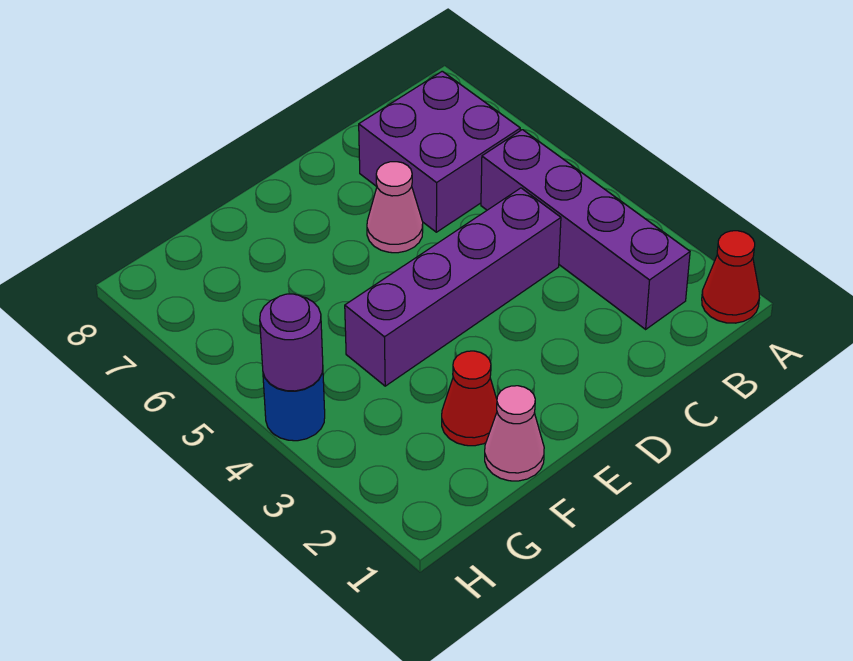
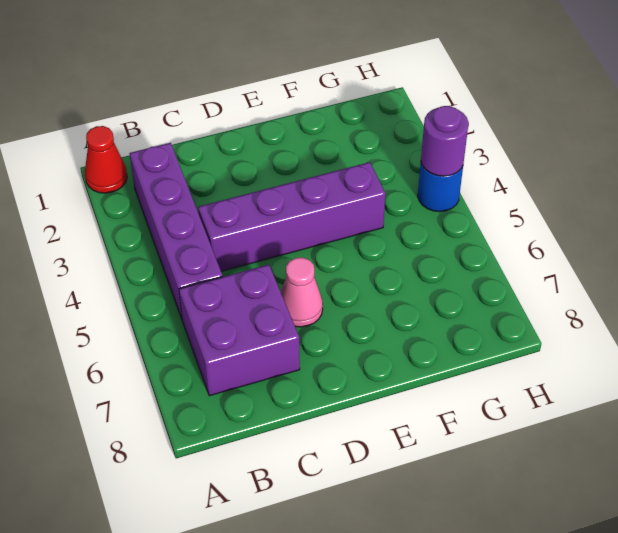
pink 1x1 cone [485,386,544,481] -> none
red 1x1 cone [442,351,497,446] -> none

